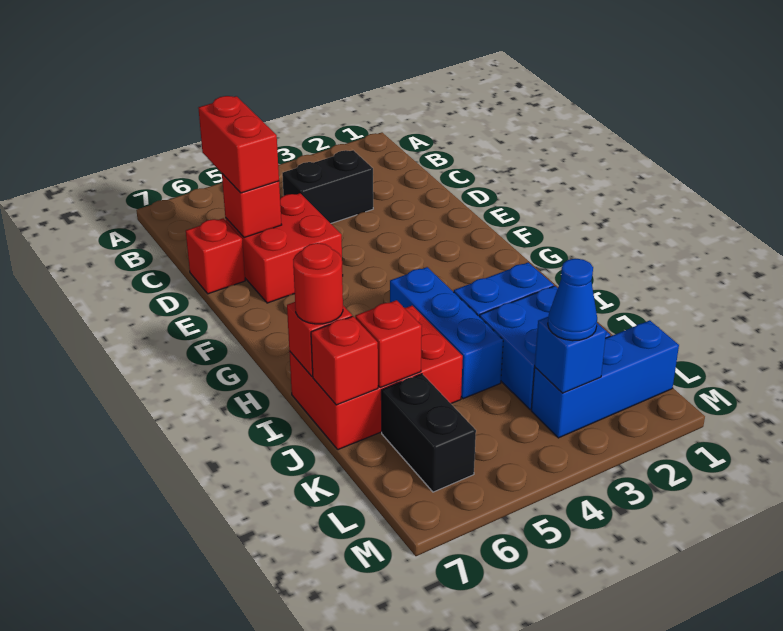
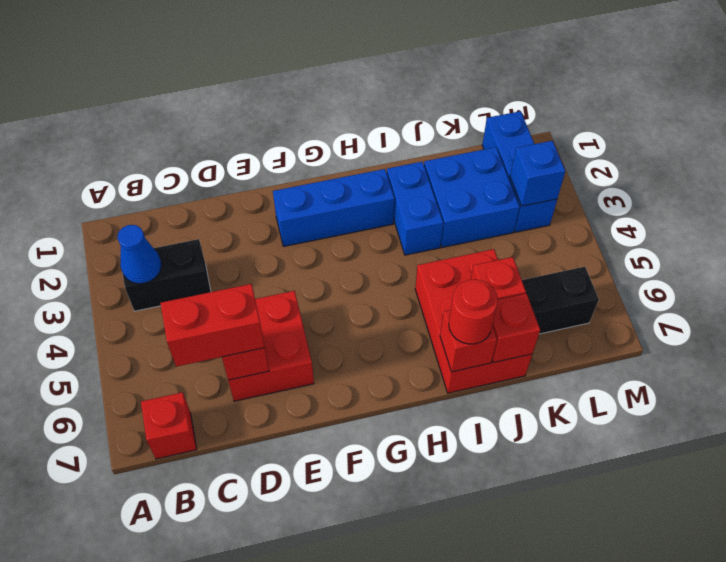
black 1x2 brick [282,150,373,223] -> black 1x2 brick turned to [120,239,211,311]
red 1x1 brick [186,218,245,294] -> red 1x1 brick moved to [141,392,197,459]
blue 1x3 brick [390,267,503,399] -> blue 1x3 brick moved to [273,169,394,247]
blue 1x1 cone [548,259,597,341] -> blue 1x1 cone moved to [117,225,161,284]

